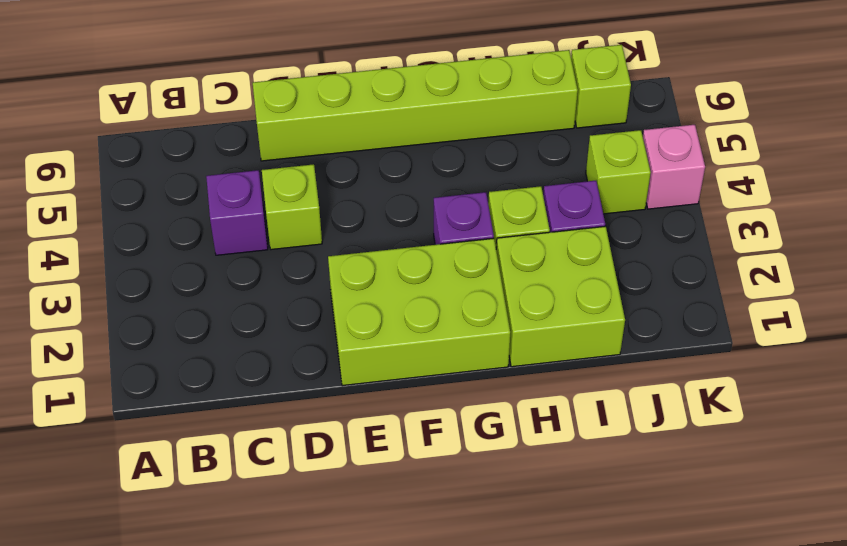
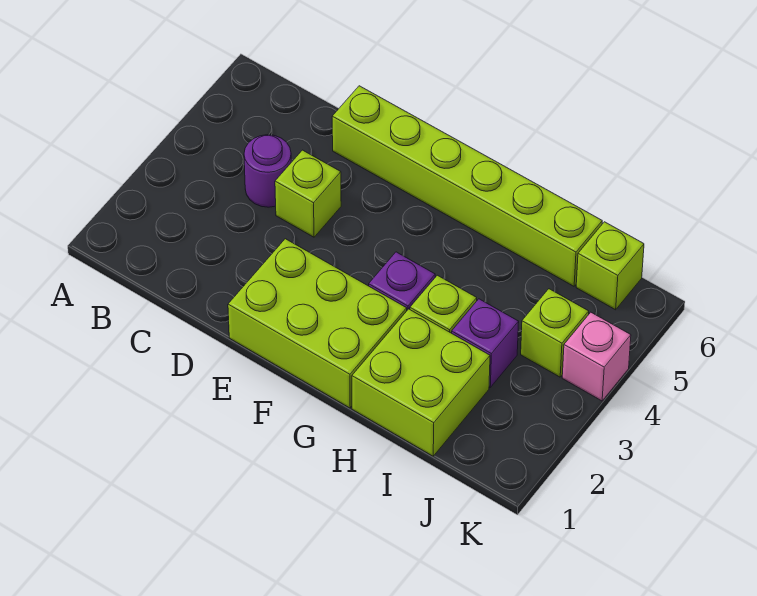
purple 1x1 brick [206,170,268,255] -> purple 1x1 round brick [244,135,291,207]

